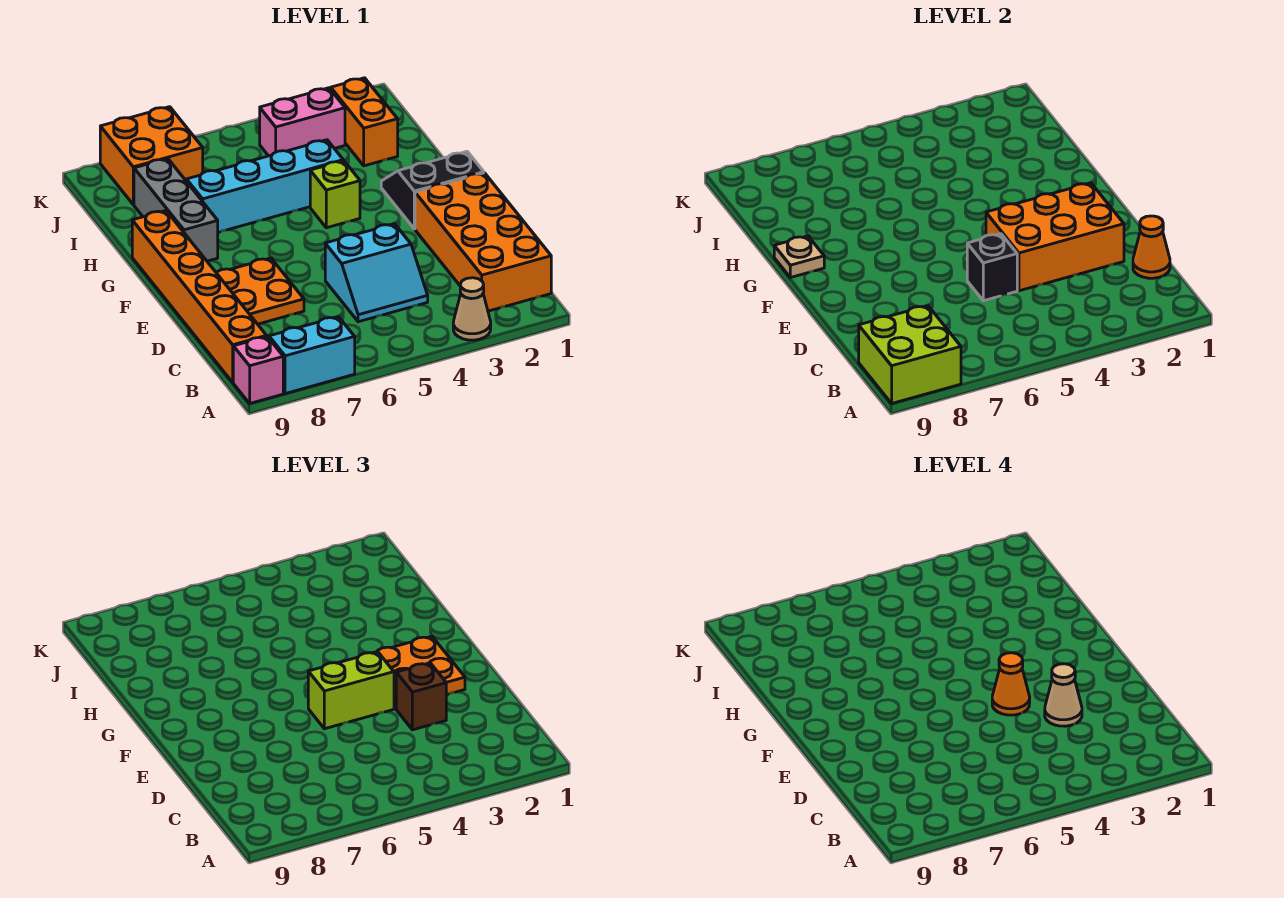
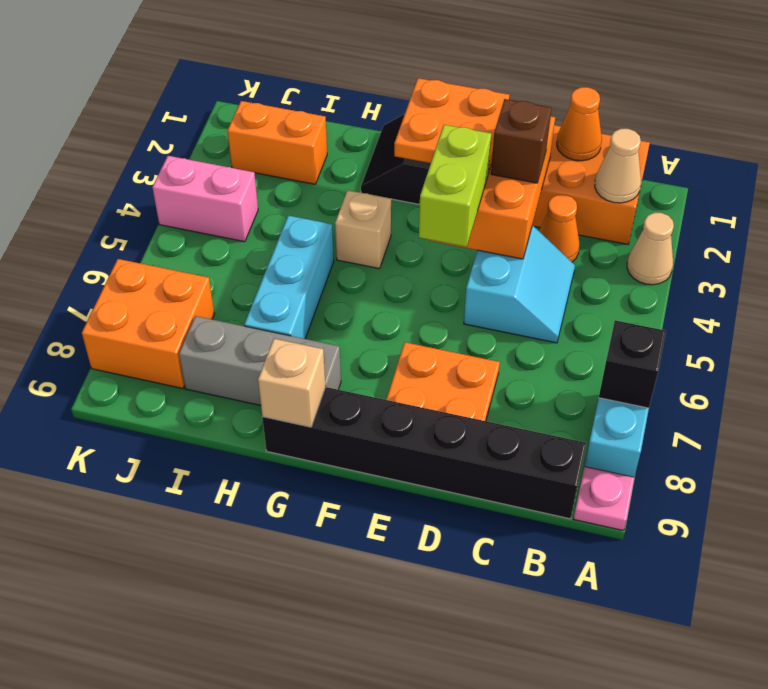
lime 2x2 brick [859,306,961,403] -> none
pink 1x1 brick [233,337,283,403] -> pink 1x1 plate [573,467,634,531]
orange 1x6 brick [132,211,267,382] -> black 1x6 brick [262,387,586,519]
tan 1x1 cone [1045,664,1082,726] -> tan 1x1 cone moved to [595,129,641,203]
black 1x1 brick [967,234,1017,301] -> black 1x1 brick moved to [599,320,666,408]
orange 1x1 cone [992,653,1030,715] -> orange 1x1 cone moved to [539,195,579,262]
lime 1x1 brick [310,161,360,228] -> tan 1x1 brick [335,190,391,269]
tan 1x1 plate [774,236,824,278] -> tan 1x1 brick [258,339,325,427]
cyan 1x4 brick [187,140,343,232] -> cyan 1x3 brick [244,215,334,339]
pink 1x2 brick [260,88,345,156] -> pink 1x2 brick turned to [152,156,258,242]

